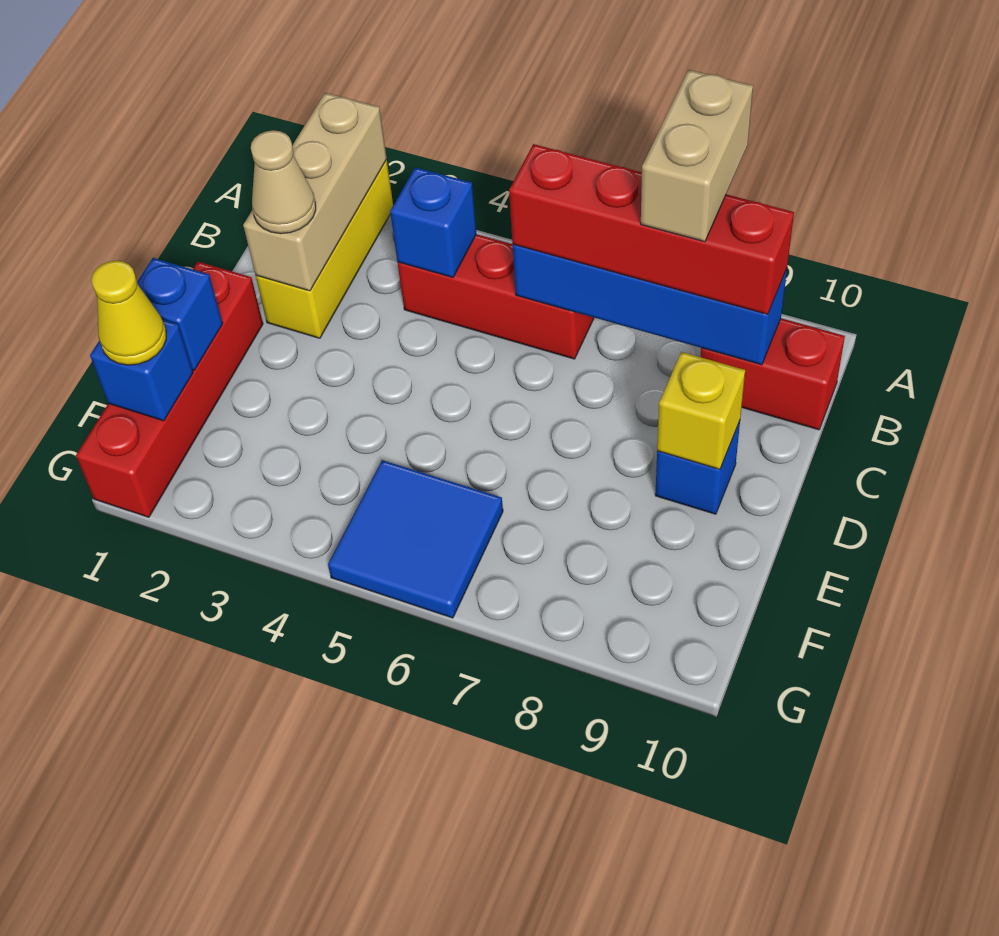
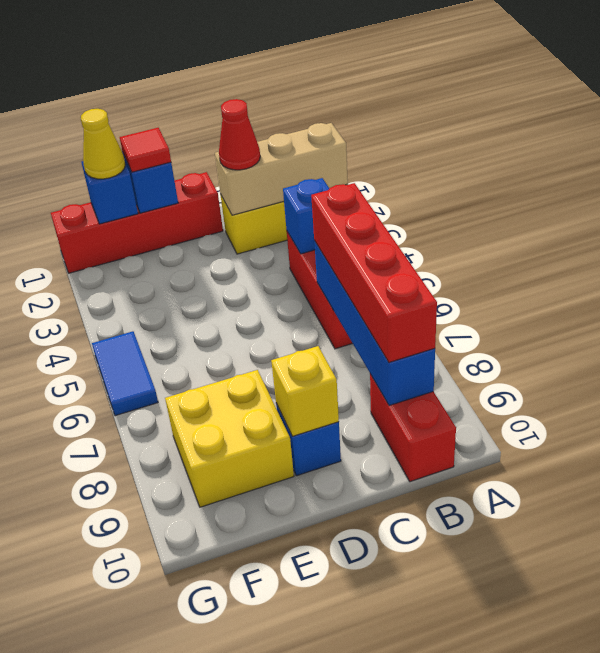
tan 1x2 brick [641,70,753,242] -> none
tan 1x1 cone [251,130,316,234] -> red 1x1 cone [219,99,260,170]
none -> red 1x1 tile [120,128,171,172]
none -> yellow 2x2 brick [165,370,294,507]
blue 2x2 tile [328,460,503,618] -> blue 1x2 tile [92,331,158,416]

